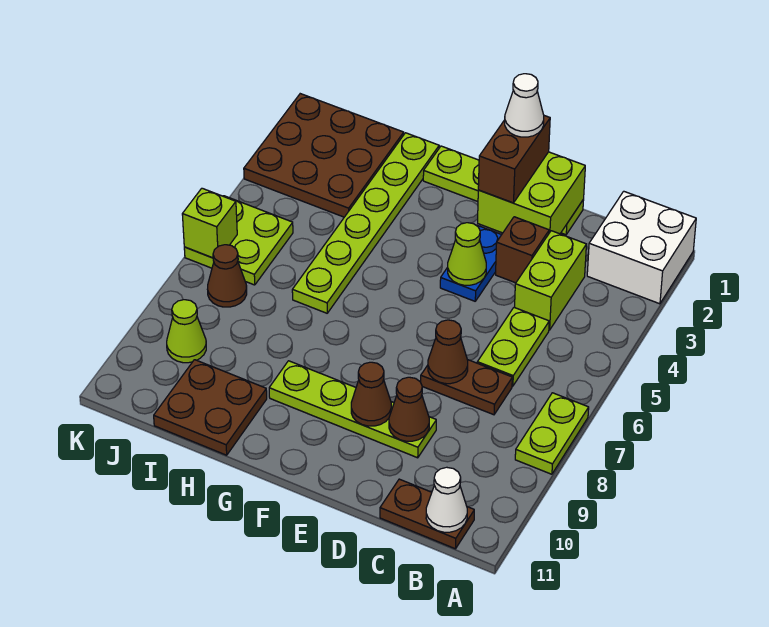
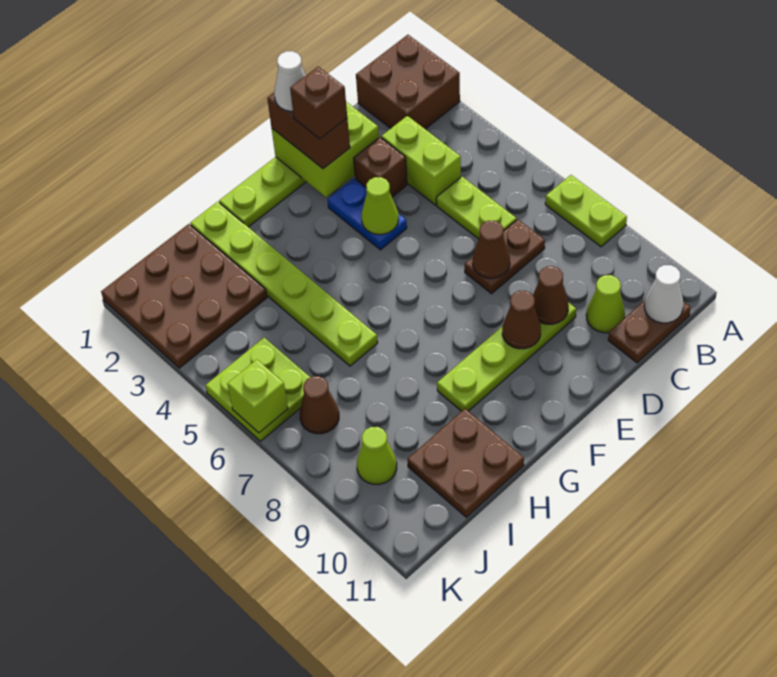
white 2x2 brick [587,191,696,304] -> brown 2x2 brick [356,35,460,129]
none -> lime 1x1 cone [586,275,625,333]
none -> brown 1x1 brick [290,67,347,139]

